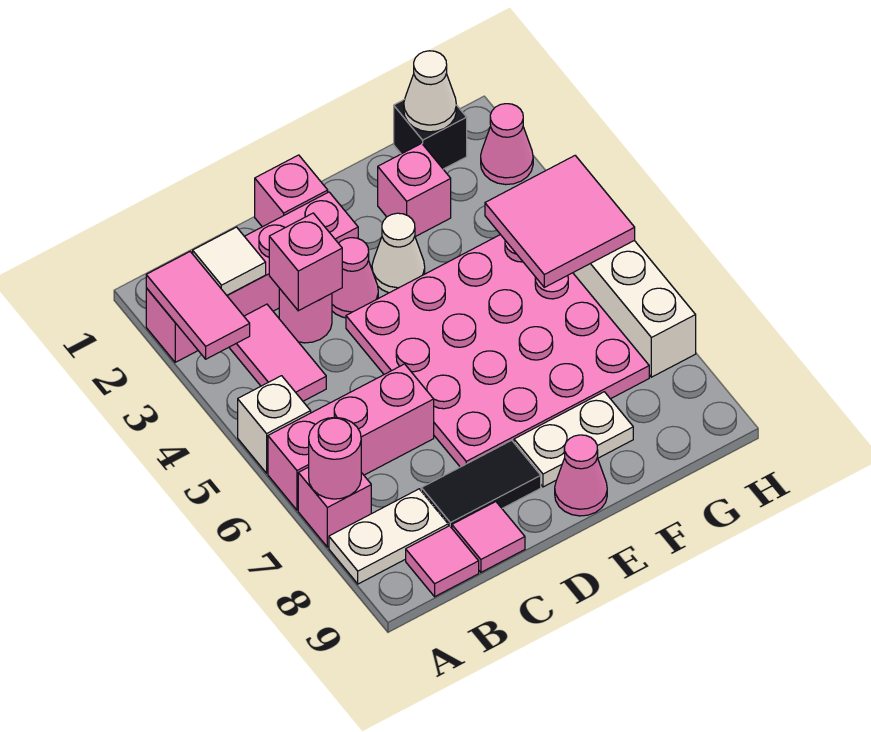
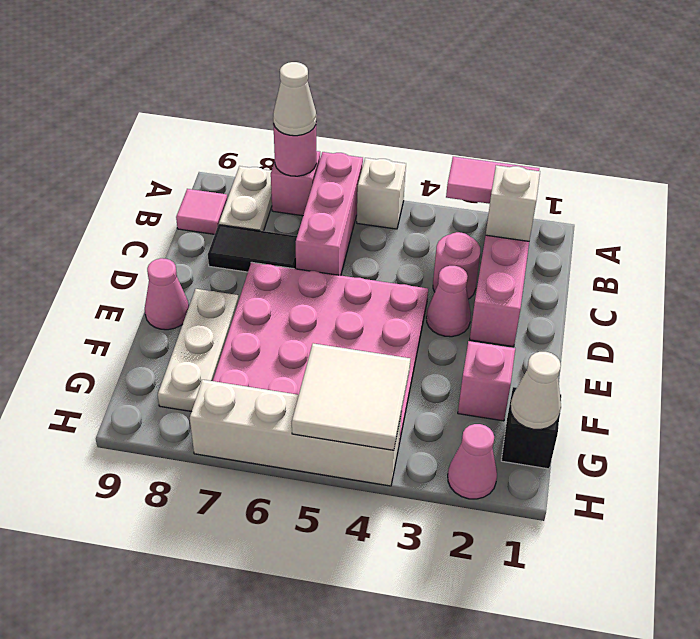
white 1x1 tile [193,227,266,295] -> white 1x1 brick [486,165,540,241]
pink 1x2 tile [229,304,326,401] -> none
pink 1x1 brick [269,213,342,311] -> none
black 1x2 tile [421,440,541,528] -> black 1x2 tile turned to [208,225,297,272]
pink 1x1 tile [452,502,525,572] -> none
pink 1x1 brick [255,155,328,227] -> none
white 1x1 cone [372,213,425,293] -> white 1x1 cone moved to [273,62,316,136]
white 1x2 plate [514,392,633,487] -> white 1x3 plate [158,289,239,412]
pink 2x2 tile [485,156,635,287] -> white 2x2 tile [292,343,410,450]

